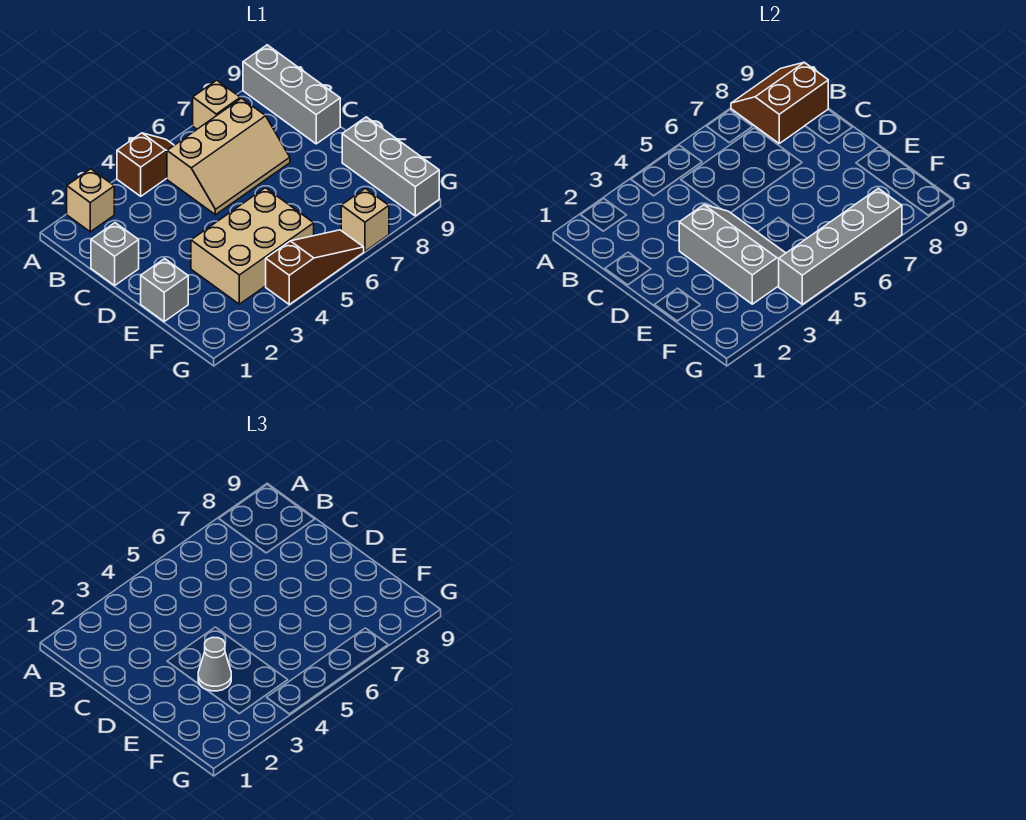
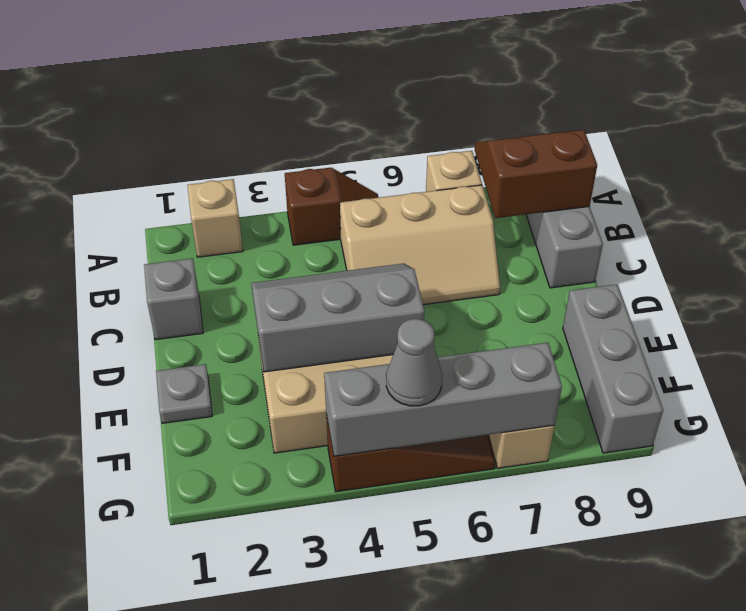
grey 2x3 slope [679,205,786,304] -> grey 2x3 slope turned to [251,263,425,372]
grey 1x1 brick [141,259,188,321] -> grey 1x1 plate [156,364,212,423]
grey 1x1 cone [198,637,231,691] -> grey 1x1 cone moved to [386,319,442,406]

